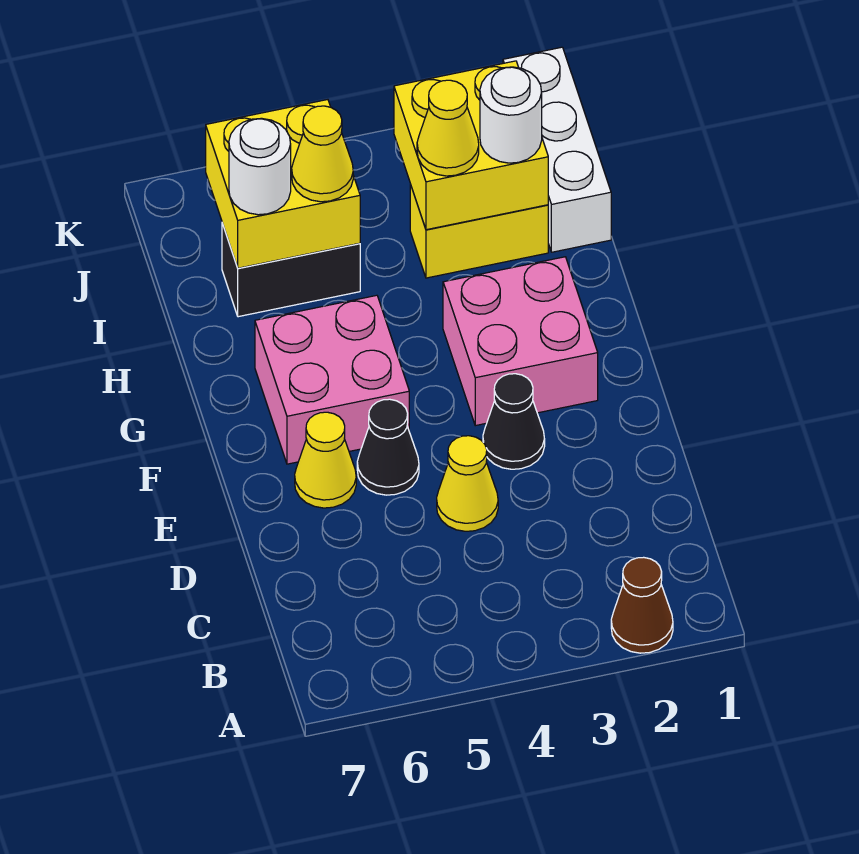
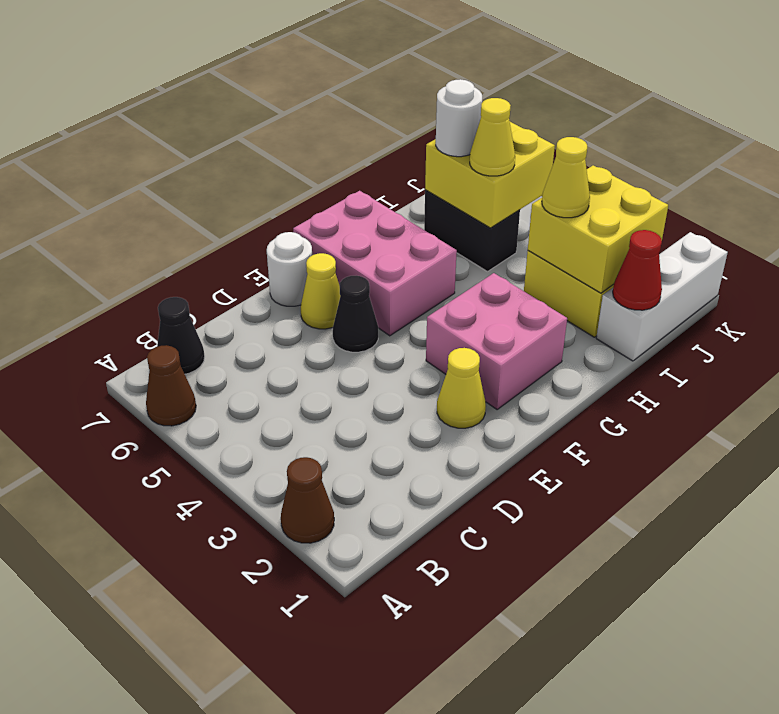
none -> brown 1x1 cone [146,345,196,426]
yellow 1x1 cone [437,436,498,531] -> yellow 1x1 cone moved to [437,348,486,428]
black 1x1 cone [483,374,545,469] -> black 1x1 cone moved to [157,297,205,374]
pink 2x2 brick [255,295,409,464] -> pink 2x3 brick [293,191,457,336]
none -> red 1x1 cone [613,230,662,310]
white 1x1 round brick [480,67,542,163] -> white 1x1 round brick moved to [267,232,312,306]

